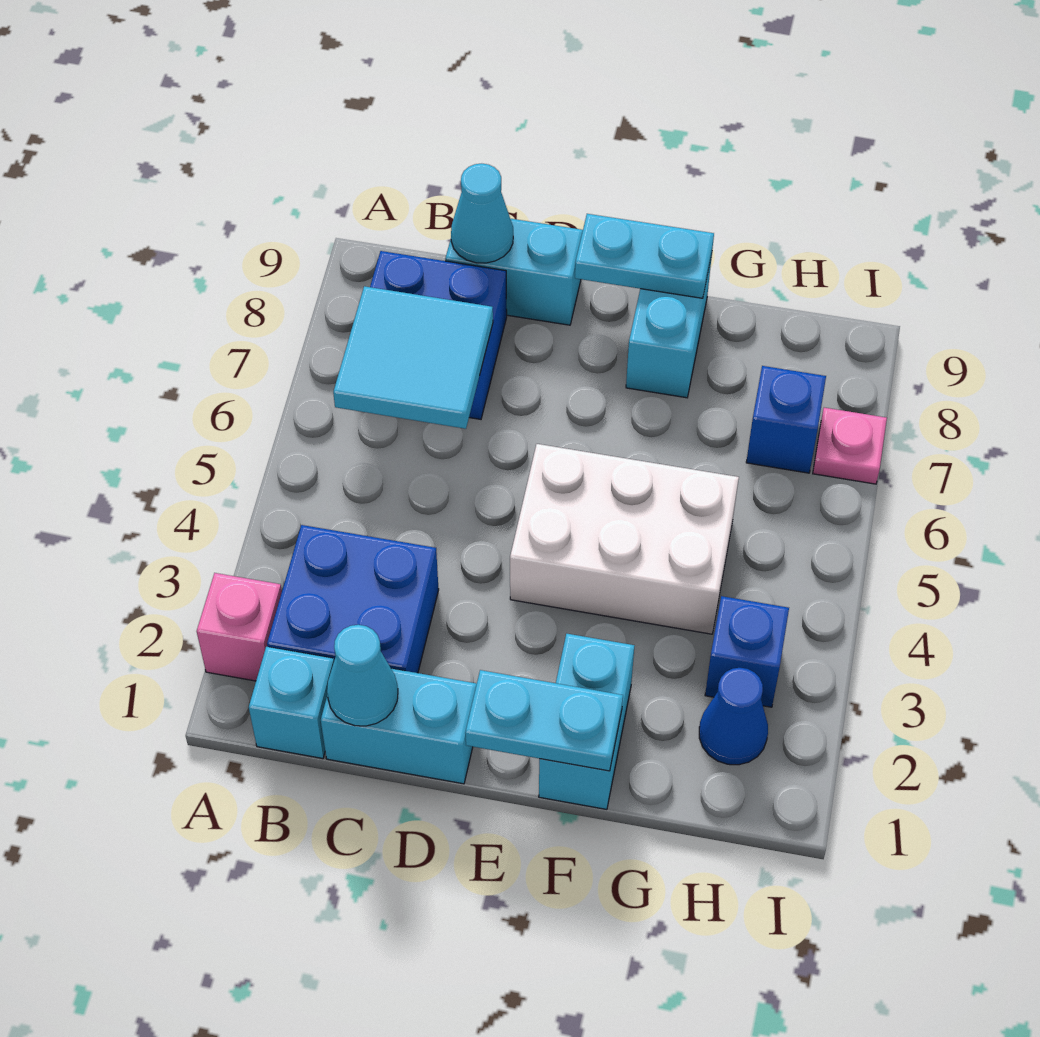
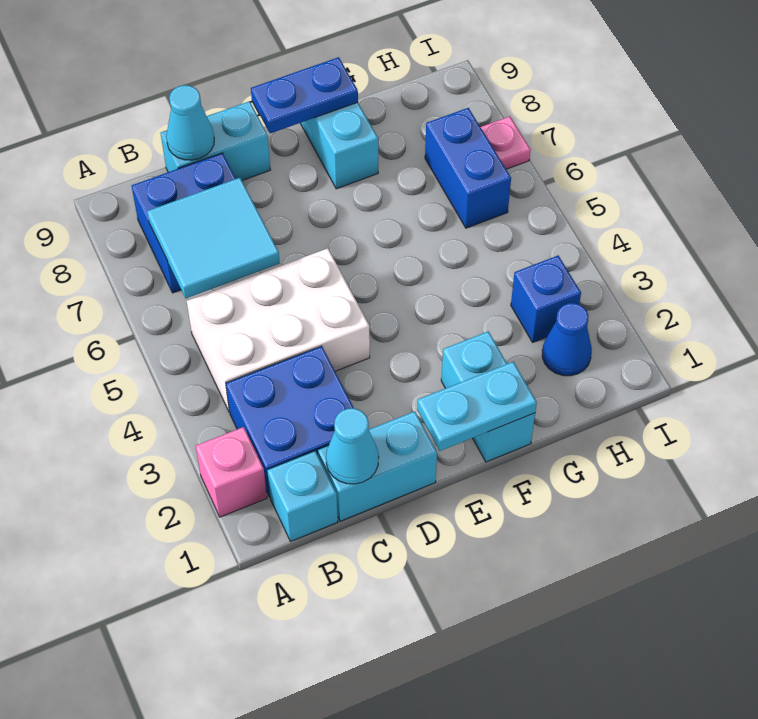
white 2x3 brick [510,444,739,634] -> white 2x3 brick moved to [187,248,370,412]
cyan 1x2 plate [575,214,714,298] -> blue 1x2 plate [251,57,358,133]
blue 1x1 brick [746,366,826,473] -> blue 1x2 brick [425,108,511,228]

